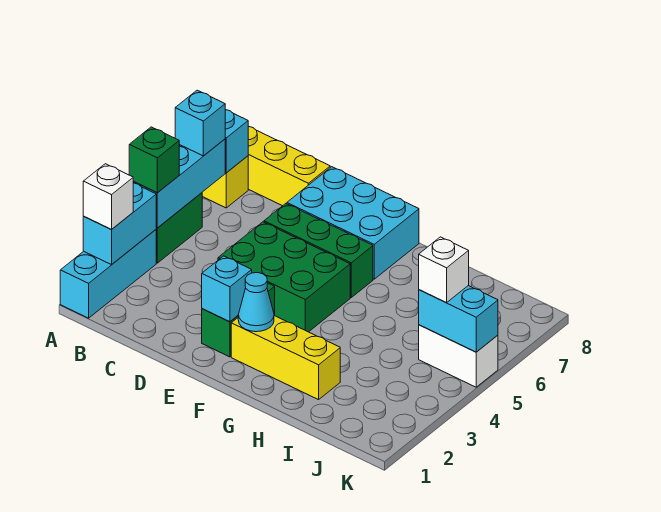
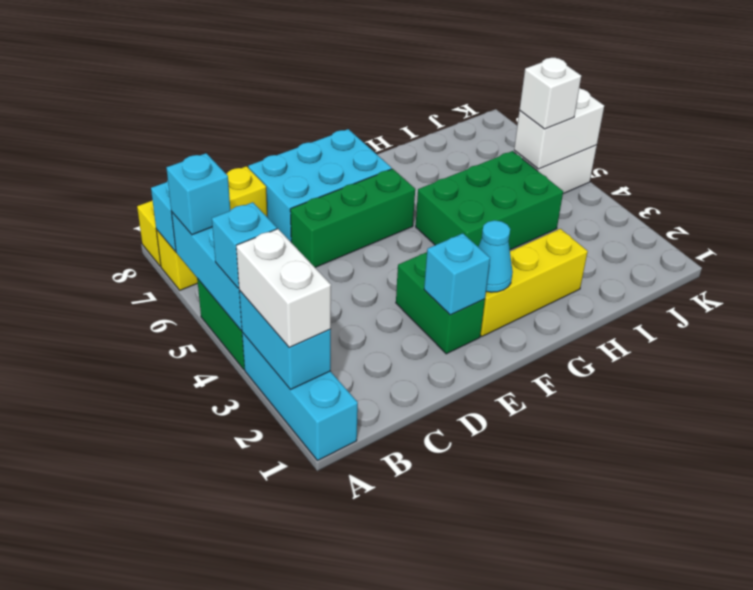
white 1x1 brick [83,164,134,230] -> white 1x2 brick [236,229,331,348]
green 1x1 brick [129,127,179,193] -> cyan 1x1 brick [212,202,277,288]
green 2x3 brick [218,222,350,332] -> green 2x3 brick moved to [416,151,563,250]
cyan 1x2 brick [419,286,498,352] -> white 1x2 brick [514,88,604,169]

